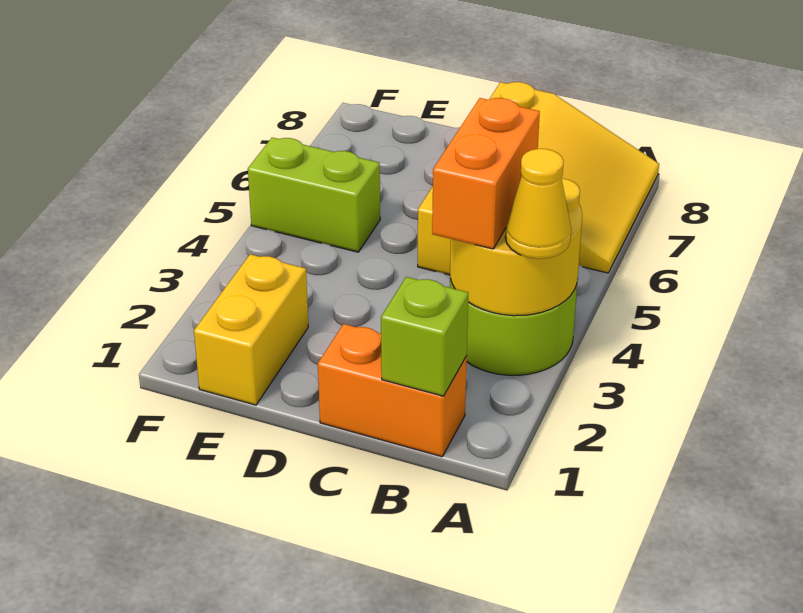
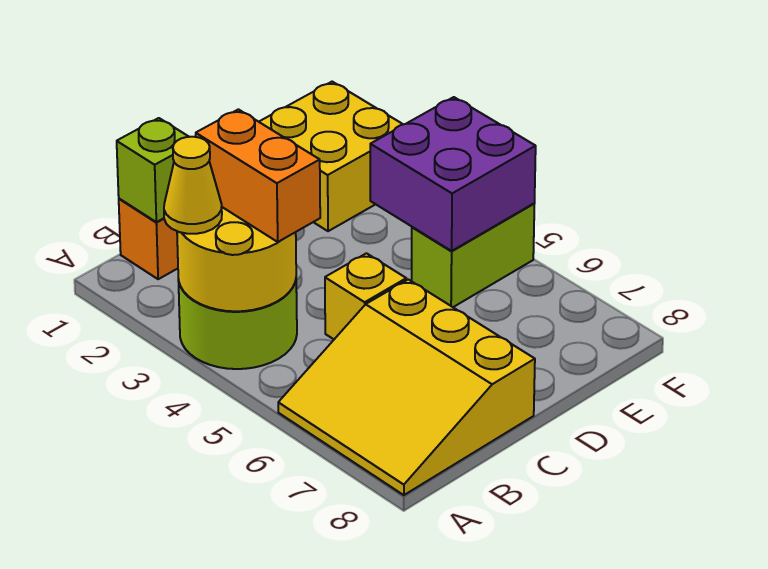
yellow 1x2 brick [194,254,308,405] -> yellow 2x2 brick [259,82,403,231]
none -> purple 2x2 brick [370,97,536,251]

